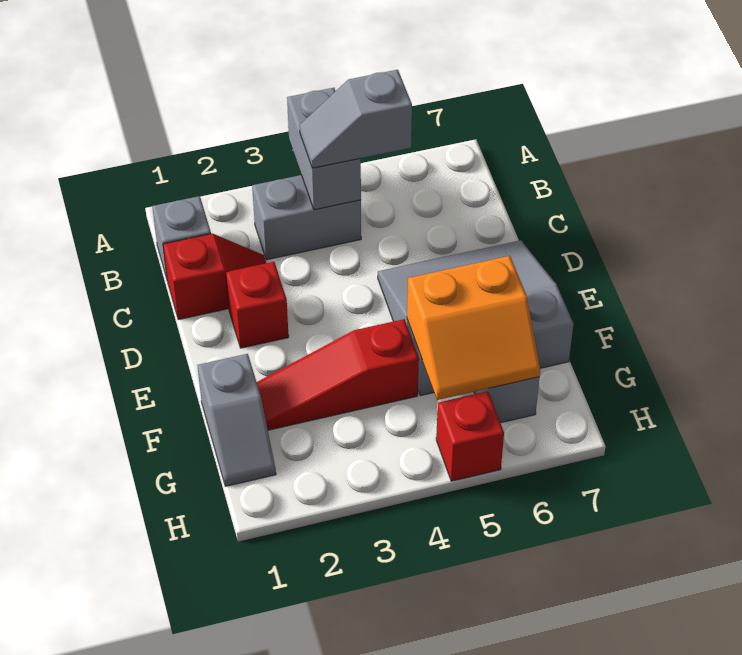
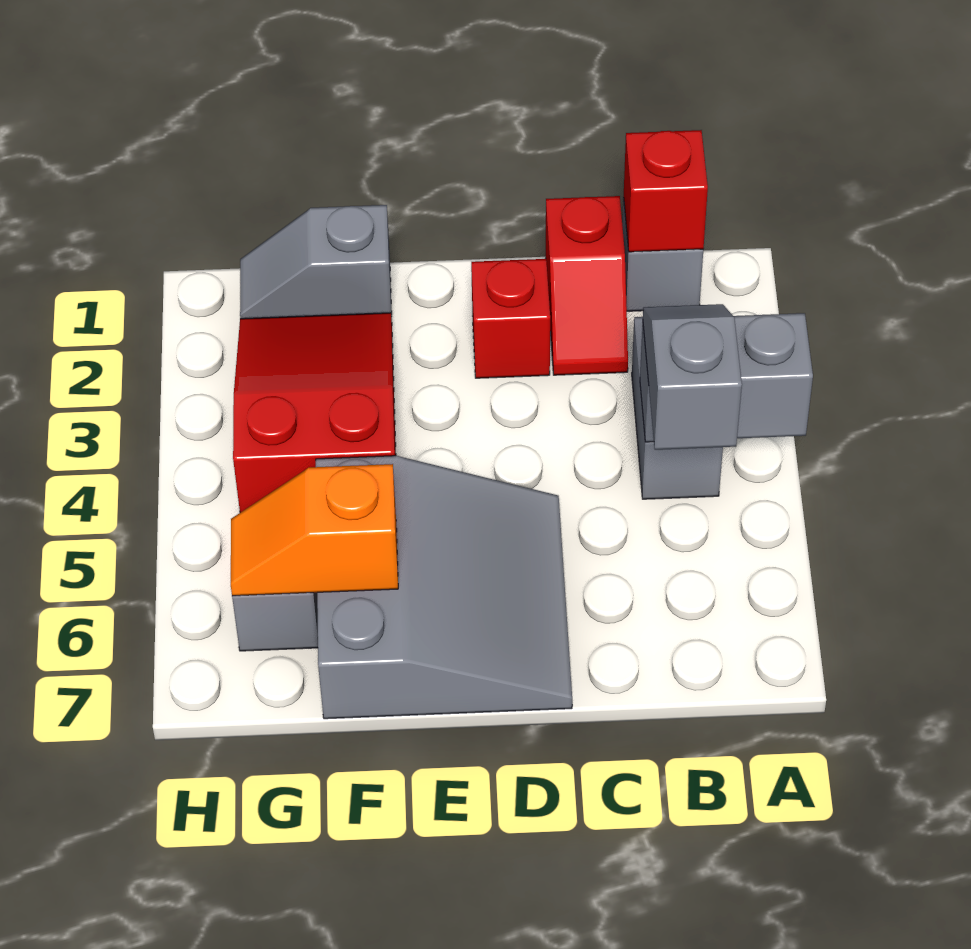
red 1x3 slope [257,319,419,430] -> red 2x3 slope [233,313,396,513]
orange 2x2 slope [407,256,540,400] -> orange 1x2 slope [231,464,398,596]
red 1x1 brick [436,391,504,481] -> red 1x1 brick moved to [624,130,708,252]

